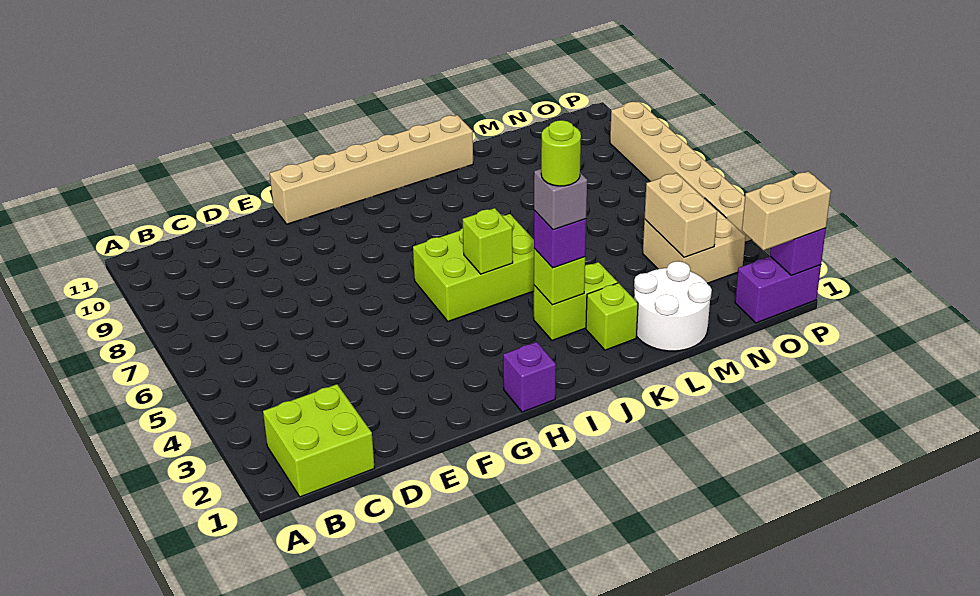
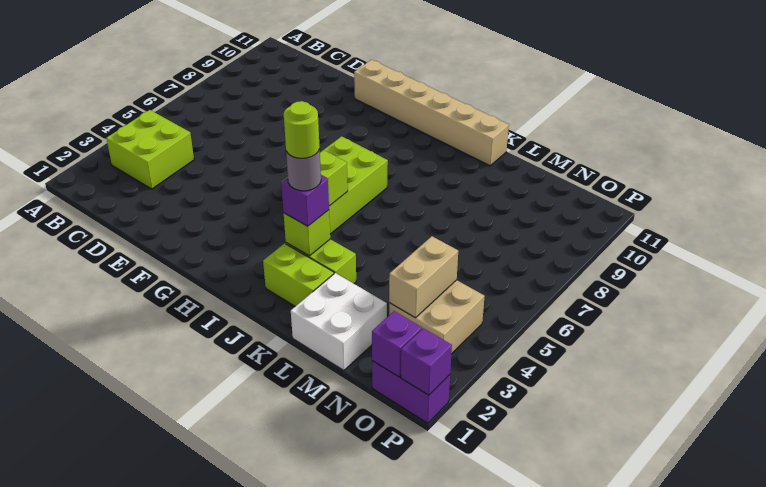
lime 2x2 brick [263,384,375,497] -> lime 2x2 brick moved to [106,110,194,189]
purple 1x1 brick [503,342,556,412] -> purple 1x1 brick moved to [372,311,422,377]
lime 2x3 brick [413,214,534,321] -> lime 2x3 brick turned to [324,136,388,234]
grey 1x1 brick [534,169,587,230] -> grey 1x1 round brick [286,149,321,191]
lime 1x1 brick [586,283,638,350] -> lime 1x2 brick [263,243,334,306]
white 2x2 round brick [634,261,712,351] -> white 2x2 brick [291,273,387,370]
tan 1x2 brick [742,171,831,250] -> none
tan 1x6 brick [610,101,751,242] -> none

